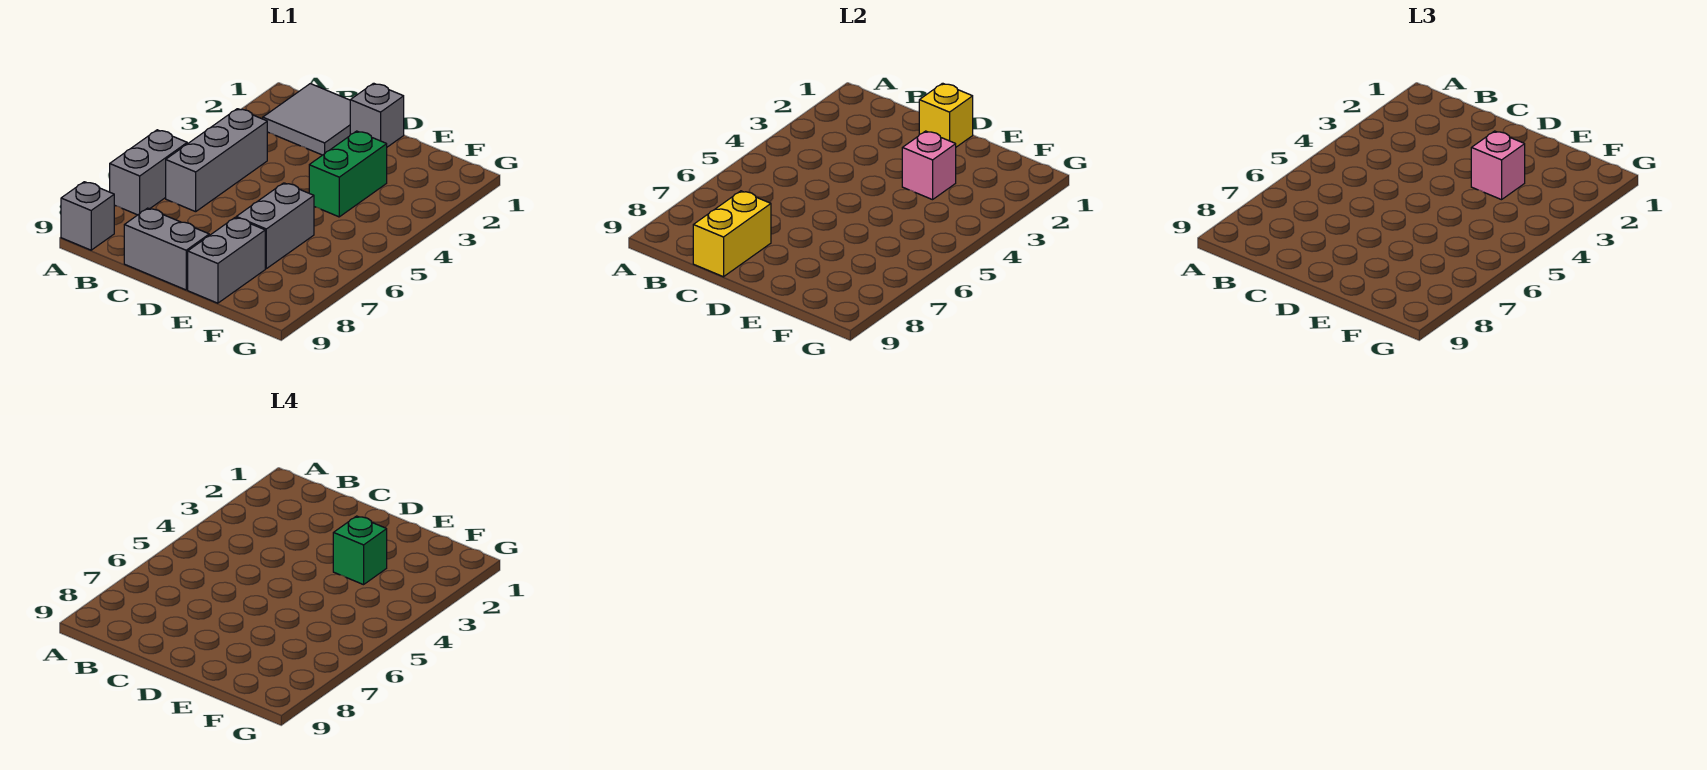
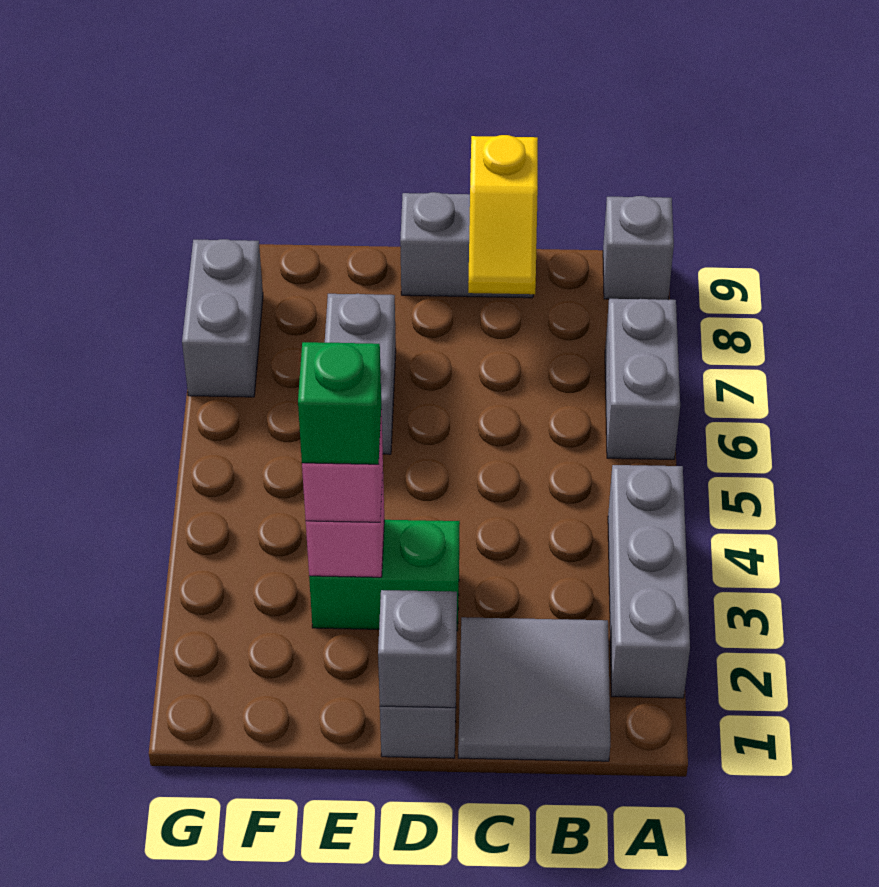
grey 1x3 brick [166,109,267,212] -> grey 1x3 brick moved to [608,465,690,698]
yellow 1x2 brick [693,191,771,277] -> yellow 1x2 slope [468,135,538,294]
yellow 1x1 brick [919,83,973,147] -> grey 1x1 brick [378,590,457,708]
green 1x2 brick [309,131,387,217] -> green 1x2 brick turned to [309,520,460,631]
grey 1x2 brick [188,217,265,303] -> grey 1x2 brick moved to [182,239,263,397]

